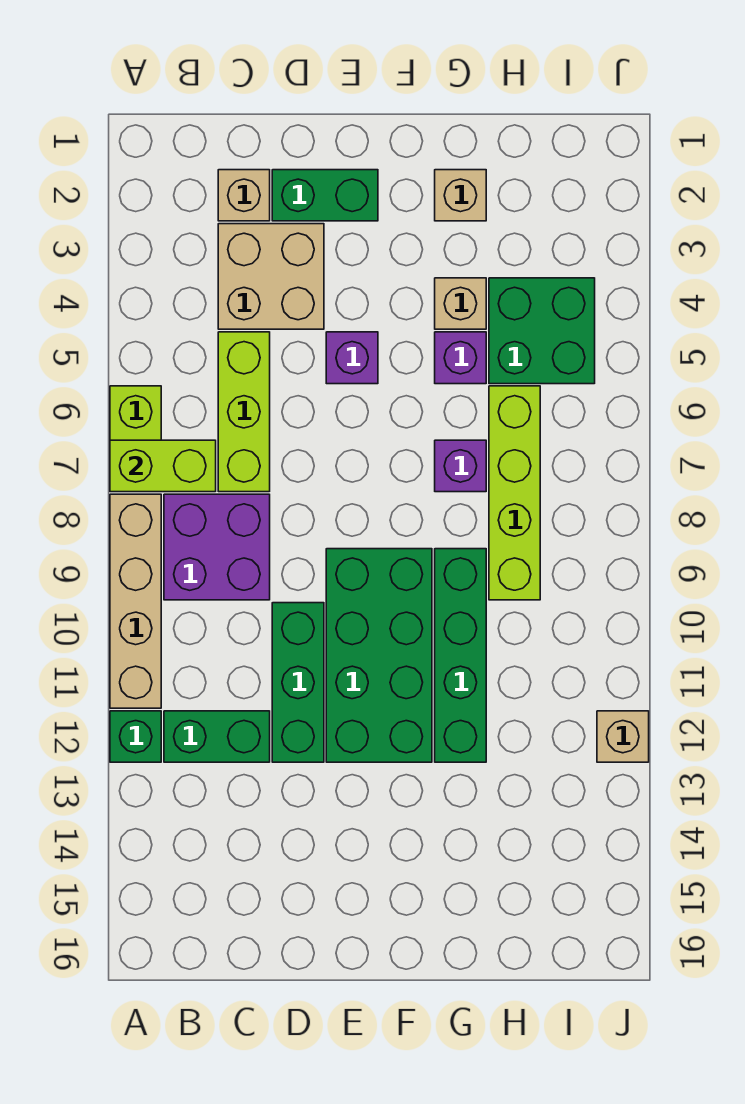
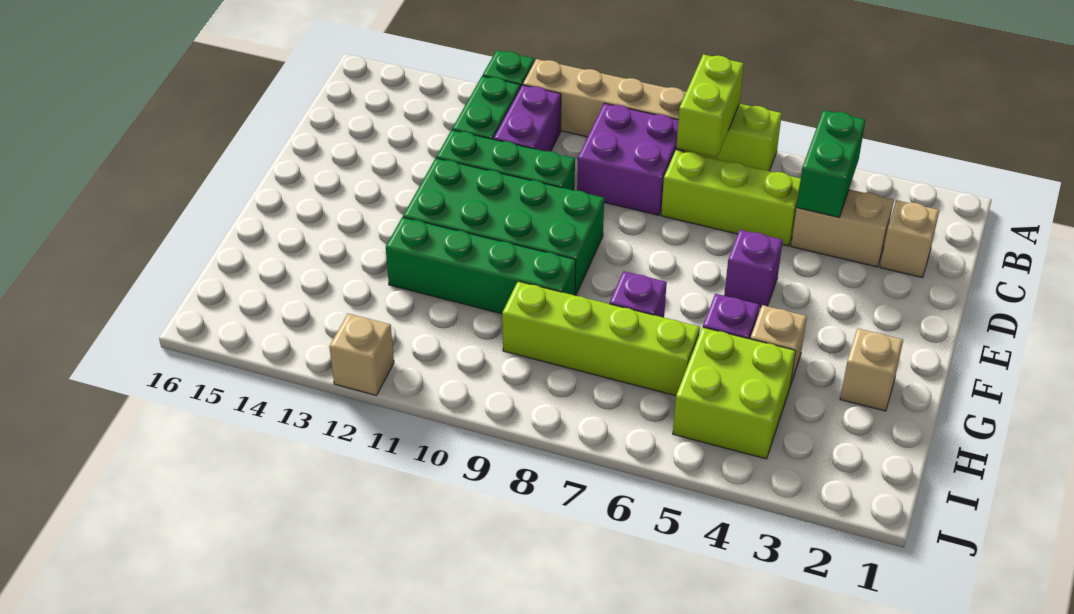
none -> purple 1x2 brick [494,85,561,151]
tan 2x2 brick [218,224,324,329] -> tan 1x2 brick [791,189,894,267]
green 1x2 brick [272,170,378,221] -> green 1x2 brick moved to [797,110,865,217]
green 2x2 brick [489,278,595,384] -> lime 2x2 brick [673,327,796,459]

